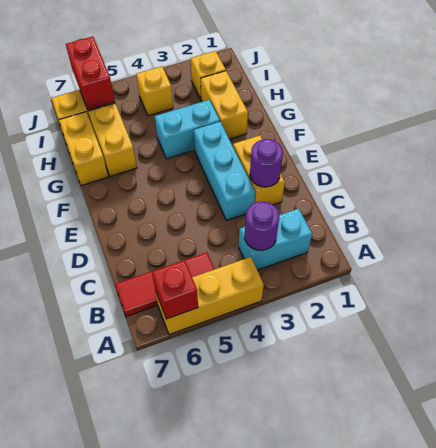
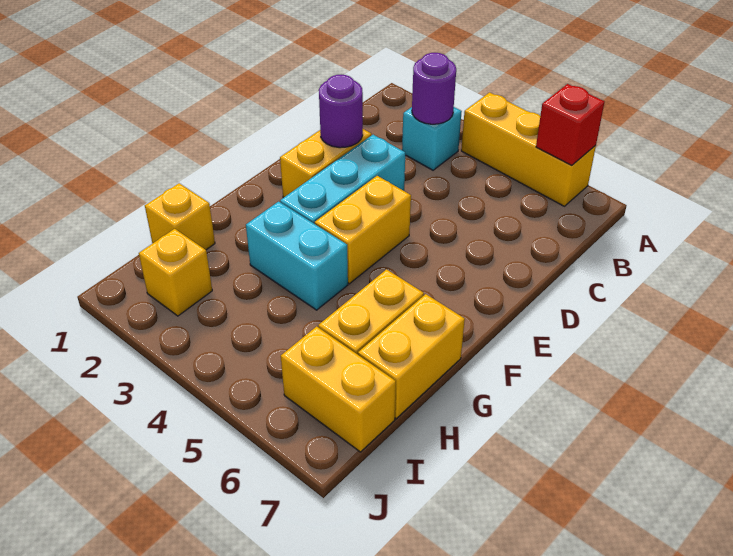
cyan 1x2 brick [239,209,312,270] -> cyan 1x1 brick [402,107,462,170]
red 1x3 tile [115,253,214,317] -> none
yellow 1x2 brick [201,71,248,139] -> yellow 1x2 brick moved to [315,176,411,284]
yellow 1x1 brick [136,66,173,116] -> yellow 1x1 brick moved to [145,183,215,250]
red 1x2 brick [66,37,115,110] -> none

